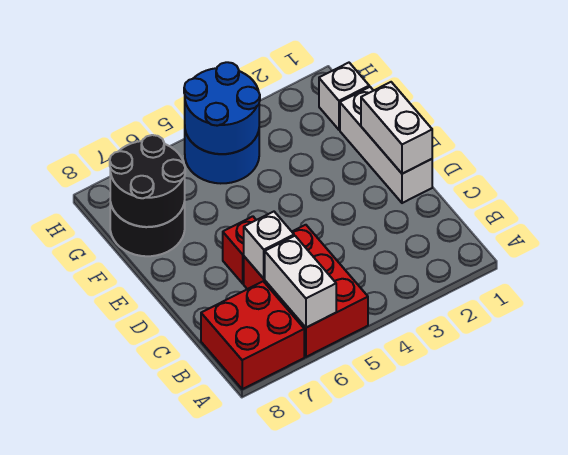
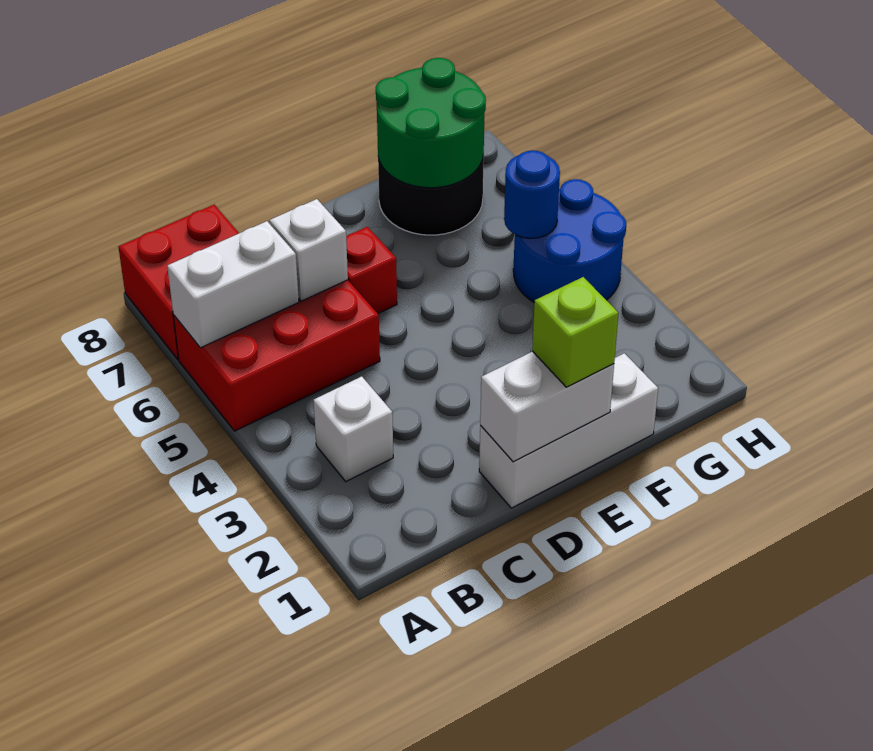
none -> lime 1x1 brick [532,277,618,387]
black 2x2 round brick [110,135,185,227] -> green 2x2 round brick [376,58,486,188]
white 1x1 brick [319,63,369,130] -> white 1x1 brick moved to [314,376,393,481]
blue 2x2 round brick [184,62,260,154] -> blue 1x1 round brick [504,150,560,239]

